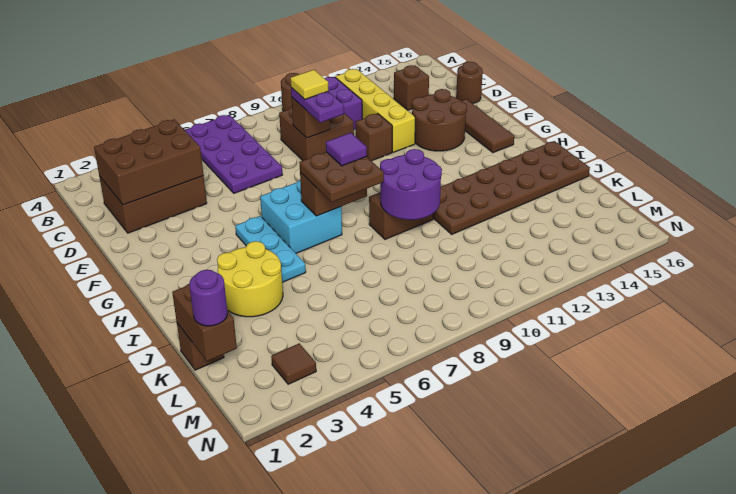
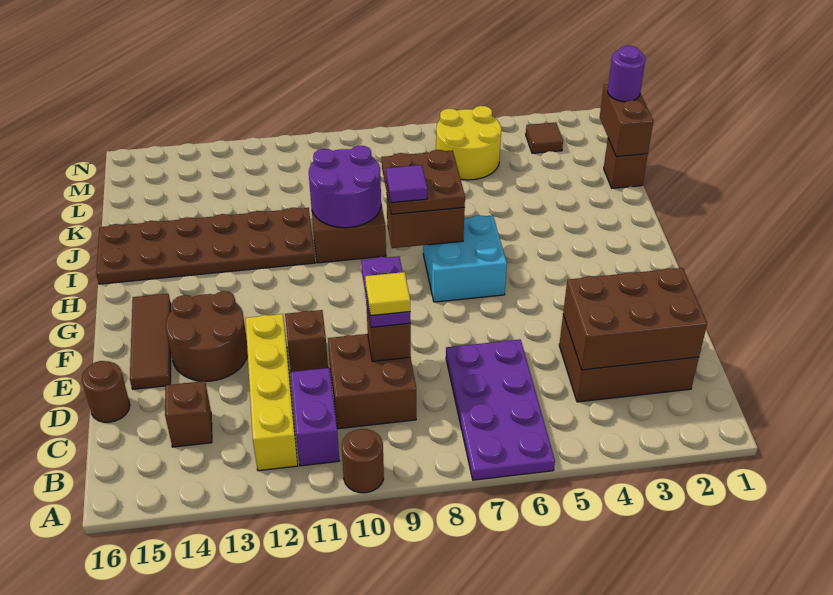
cyan 1x3 plate [235,216,306,282] -> none
yellow 2x2 round brick [217,241,283,317] -> yellow 2x2 round brick moved to [436,106,501,180]

